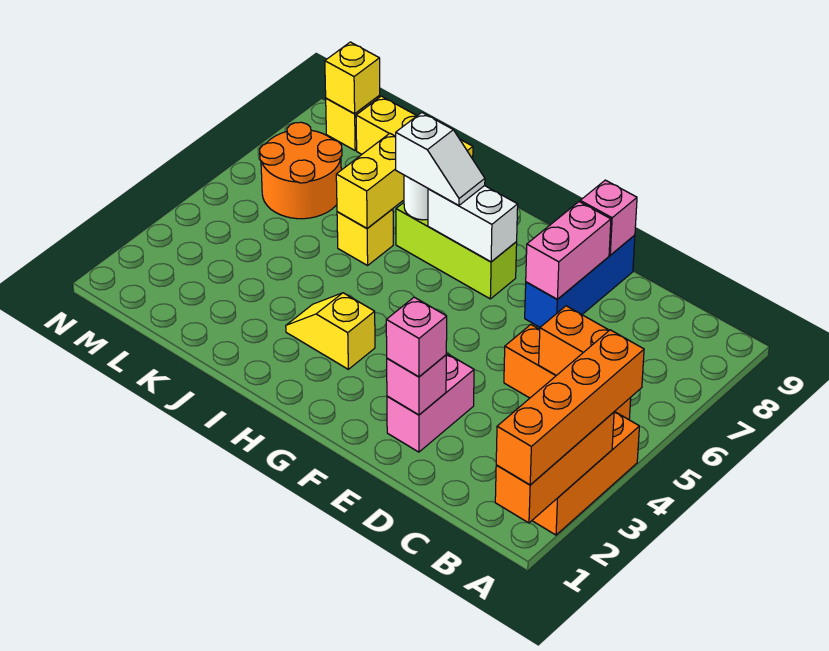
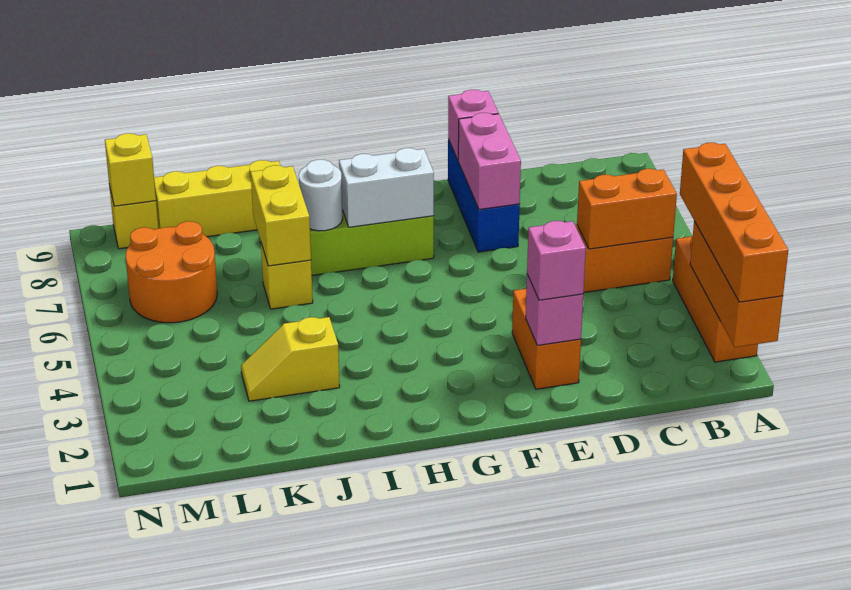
pink 1x2 brick [387,353,474,452] -> orange 1x2 brick [512,289,581,389]
yellow 1x2 slope [286,293,375,369] -> yellow 1x2 slope moved to [241,317,340,401]
white 1x2 slope [396,112,485,205] -> none

